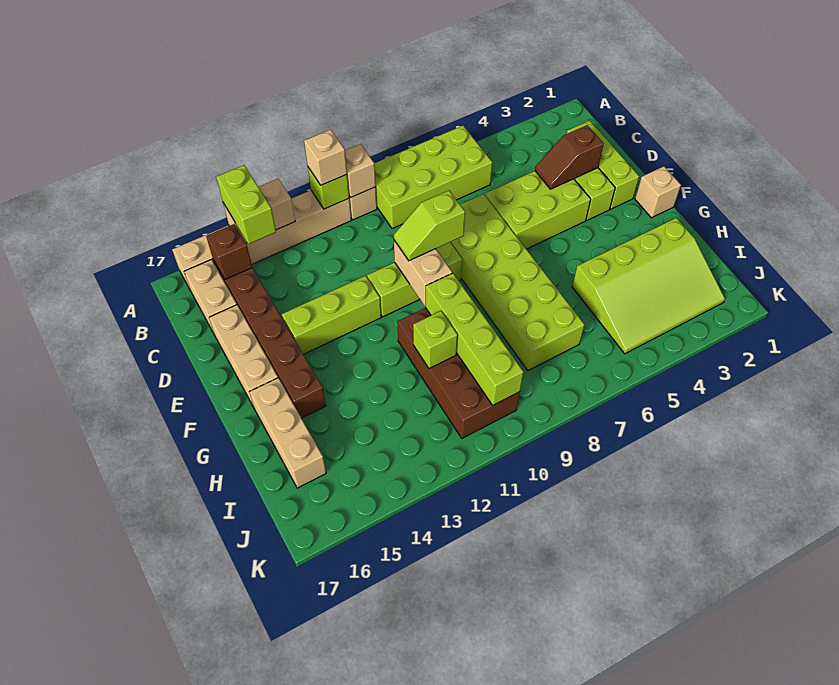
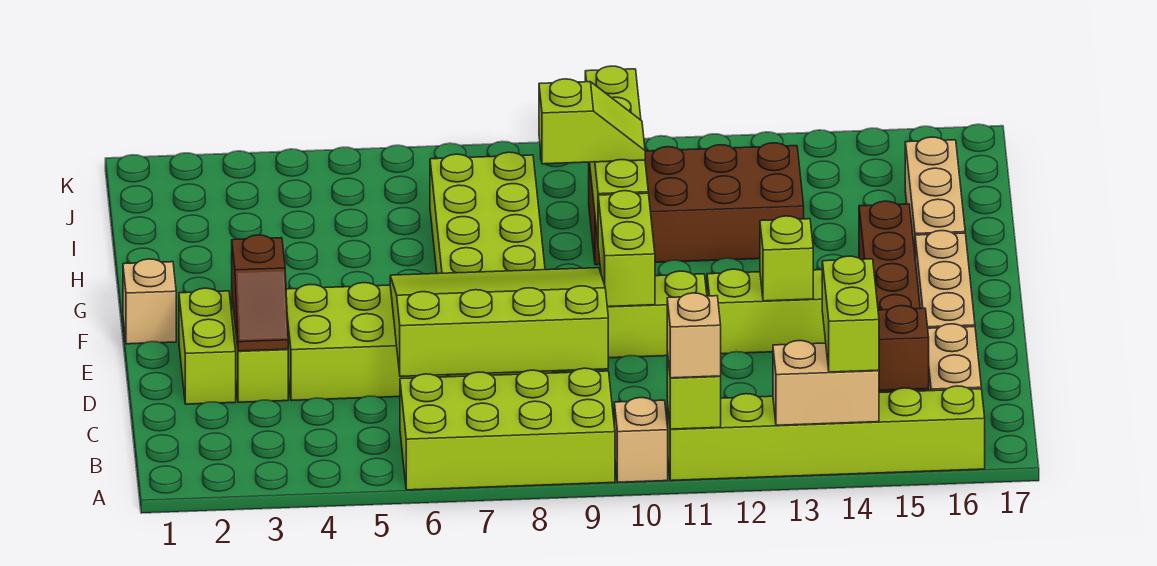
tan 1x1 brick [345,144,376,197] -> none
tan 1x6 brick [172,190,351,289] -> lime 1x6 brick [667,386,985,481]
lime 1x3 brick [567,121,639,209] -> lime 1x2 brick [179,288,236,404]
brown 1x2 slope [535,125,604,189] -> brown 1x2 slope turned to [232,235,288,351]
lime 1x2 slope [394,190,465,261] -> lime 1x2 slope moved to [539,79,645,164]
tan 1x2 brick [394,241,452,306] -> lime 1x2 brick [598,191,655,307]
brown 2x4 brick [397,308,520,438] -> brown 2x4 brick turned to [589,143,804,265]
lime 3x4 slope [572,218,725,354] -> lime 3x4 slope moved to [390,268,608,376]
lime 1x1 brick [413,311,458,368] -> lime 1x1 brick moved to [760,216,813,301]

